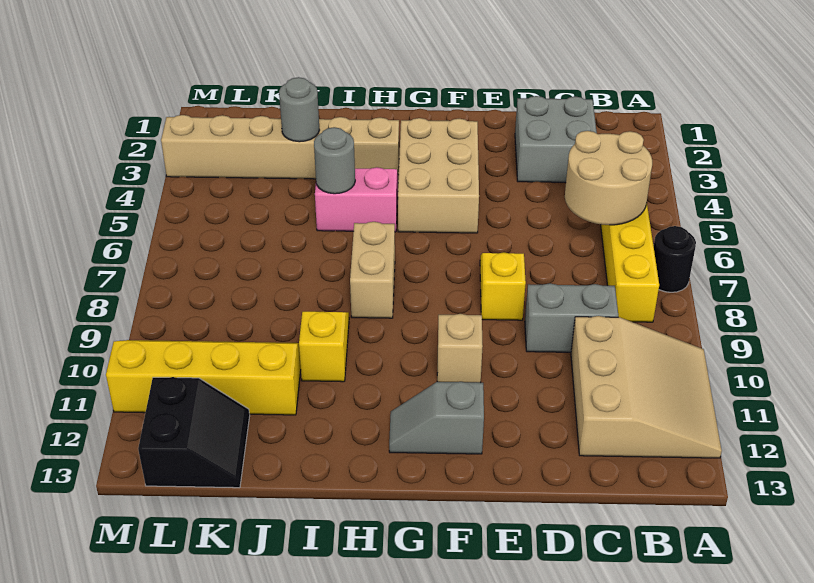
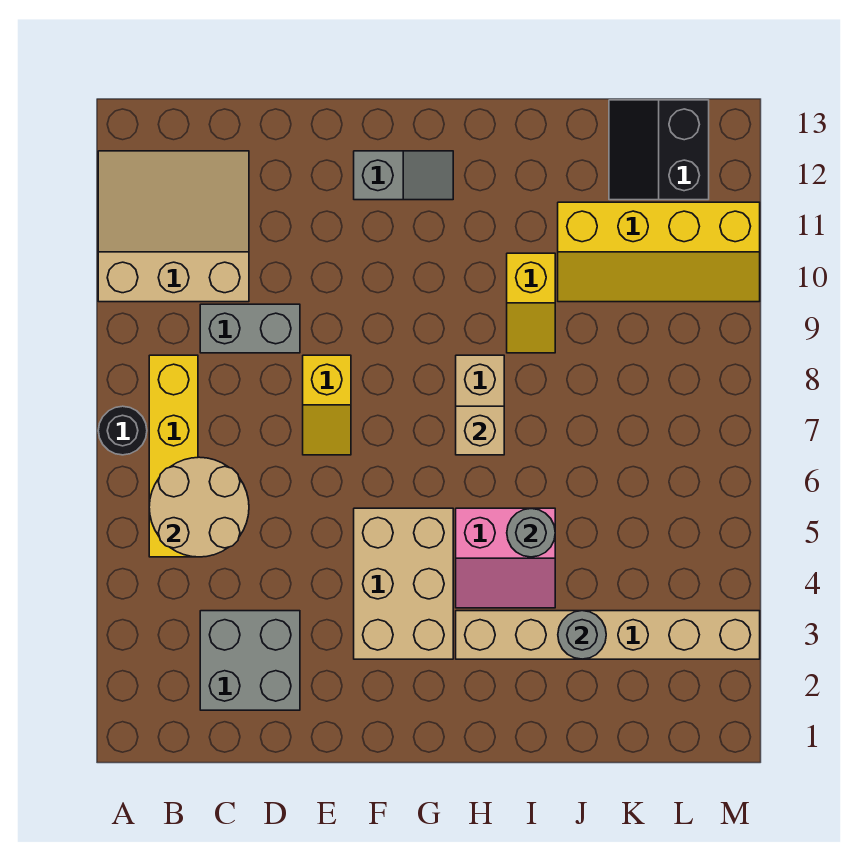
tan 3x3 slope [571,316,722,458] -> tan 3x3 slope turned to [98,151,249,302]
tan 1x1 brick [437,314,483,383] -> tan 1x1 brick moved to [456,406,504,455]

